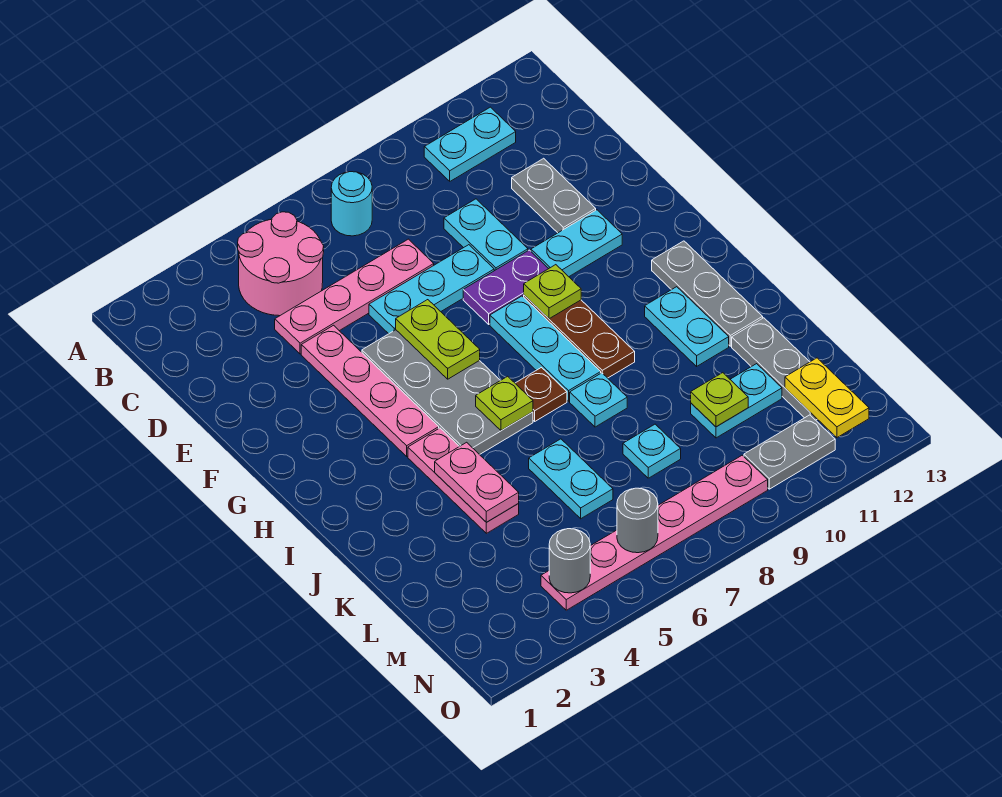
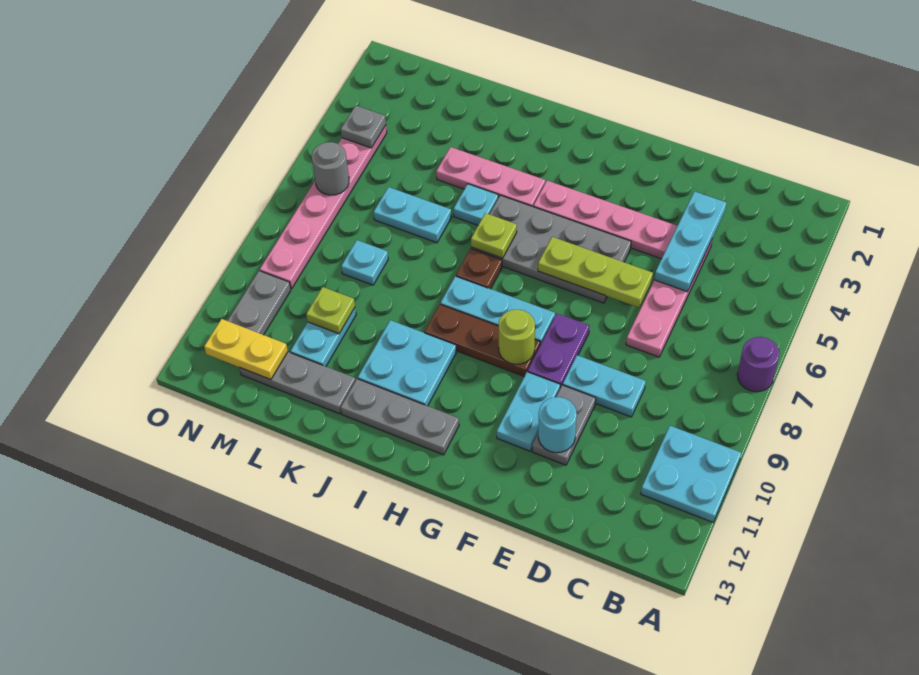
none -> purple 1x1 round brick [737,337,779,392]
pink 2x2 round brick [238,212,324,316] -> none
cyan 1x1 round brick [331,172,372,236] -> cyan 1x1 round brick moved to [538,397,577,453]
cyan 1x2 plate [424,107,516,181] -> cyan 2x2 plate [641,426,741,522]
grey 1x2 plate [512,158,596,233] -> grey 1x2 plate turned to [532,385,596,465]
cyan 1x3 plate [369,245,494,334] -> cyan 1x3 plate moved to [654,191,726,291]
lime 1x2 plate [396,300,480,379] -> lime 1x3 plate [538,237,653,307]
lime 1x1 plate [524,265,581,319] -> lime 1x1 round brick [499,310,535,364]
cyan 1x2 plate [645,287,729,366] -> cyan 2x2 plate [358,320,456,406]
pink 1x2 plate [435,442,519,522] -> none
cyan 1x1 plate [570,373,627,427] -> cyan 1x1 plate moved to [453,184,498,225]
grey 1x1 round brick [549,529,590,593] -> grey 1x1 plate [341,106,386,148]

